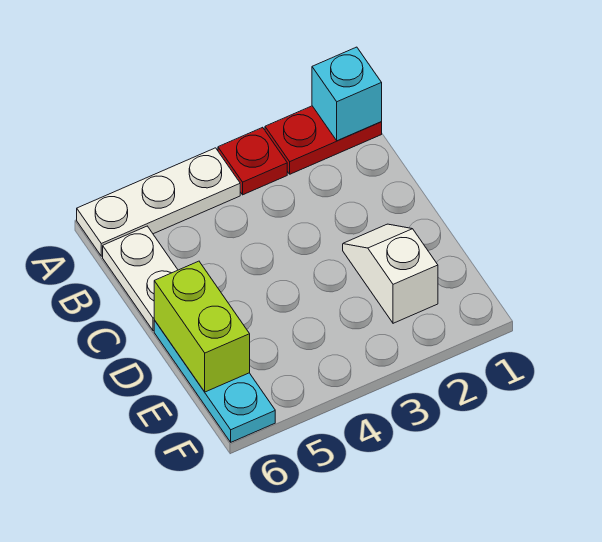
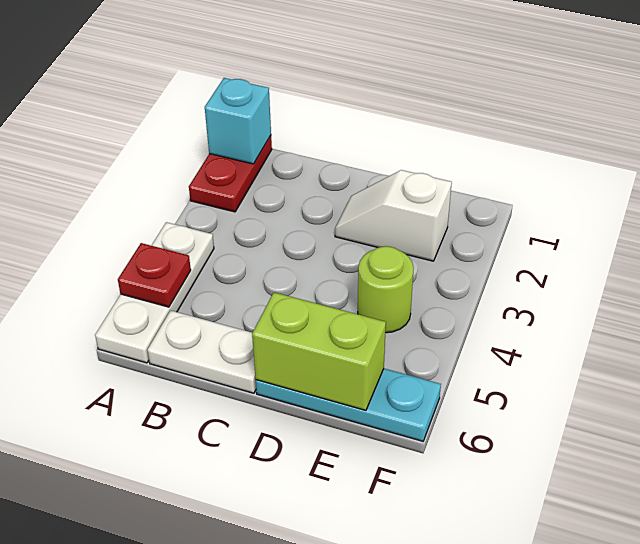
red 1x1 plate [218,127,287,195] -> red 1x1 plate moved to [118,243,191,307]
none -> lime 1x1 round brick [358,246,414,333]

